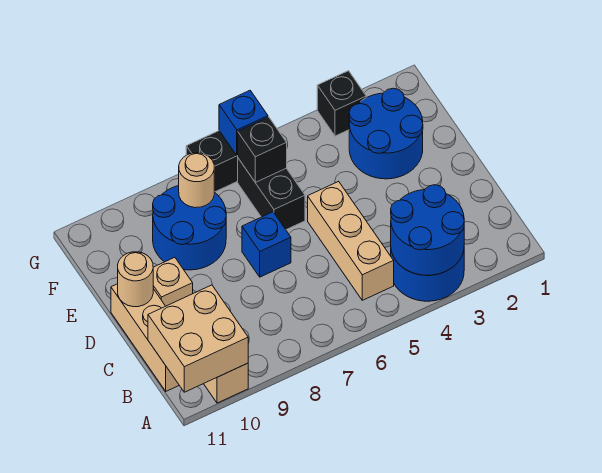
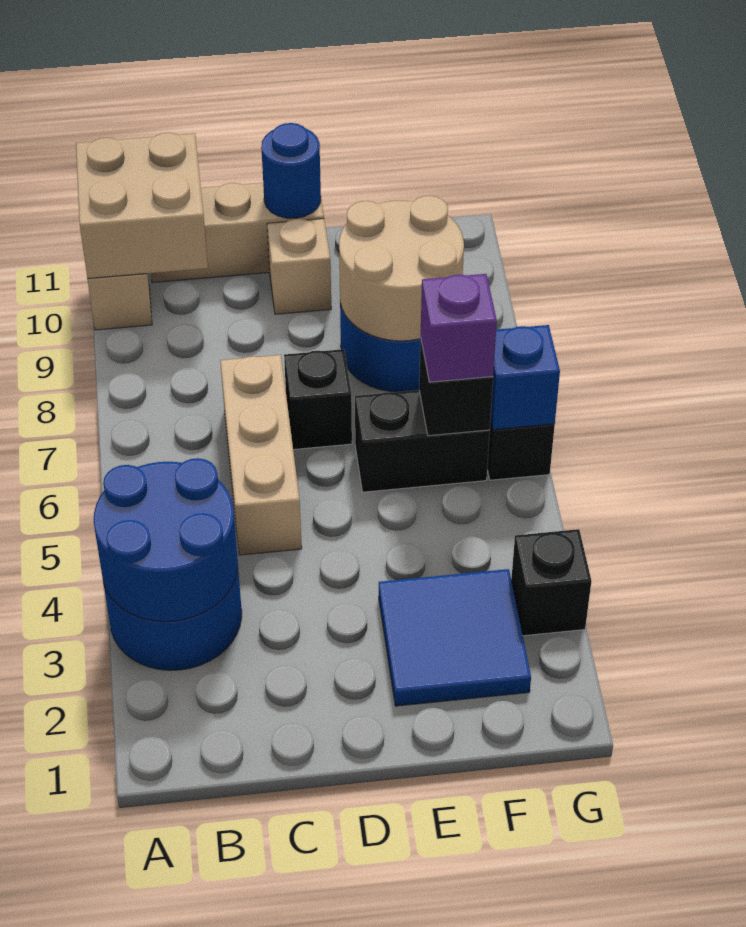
tan 1x3 brick [308,181,394,300] -> tan 1x3 brick turned to [220,355,302,555]
blue 1x1 brick [242,212,291,277] -> black 1x1 brick [284,349,352,450]
tan 1x1 round brick [118,252,153,307] -> blue 1x1 round brick [261,123,321,218]
blue 2x2 round brick [349,88,423,179] -> blue 2x2 tile [379,569,531,706]
none -> purple 1x1 brick [421,274,497,382]
tan 1x1 round brick [179,153,214,208] -> tan 2x2 round brick [339,196,464,341]

